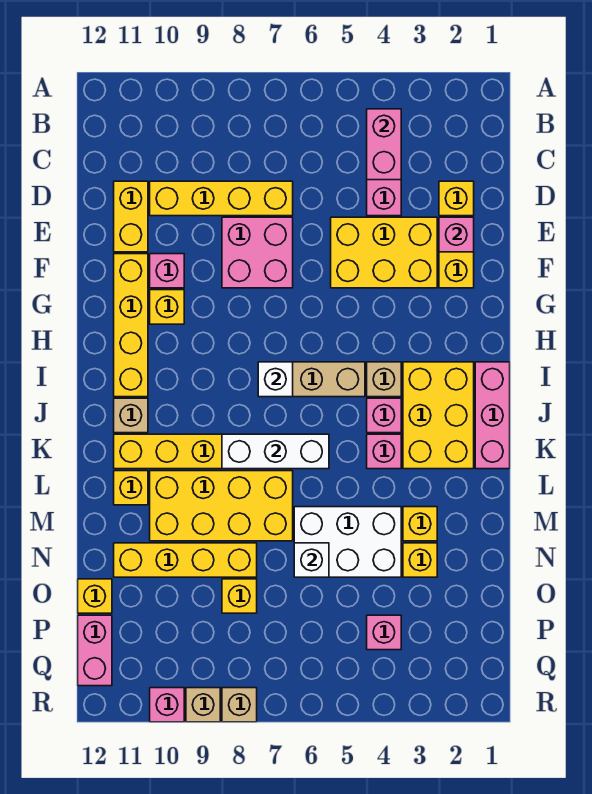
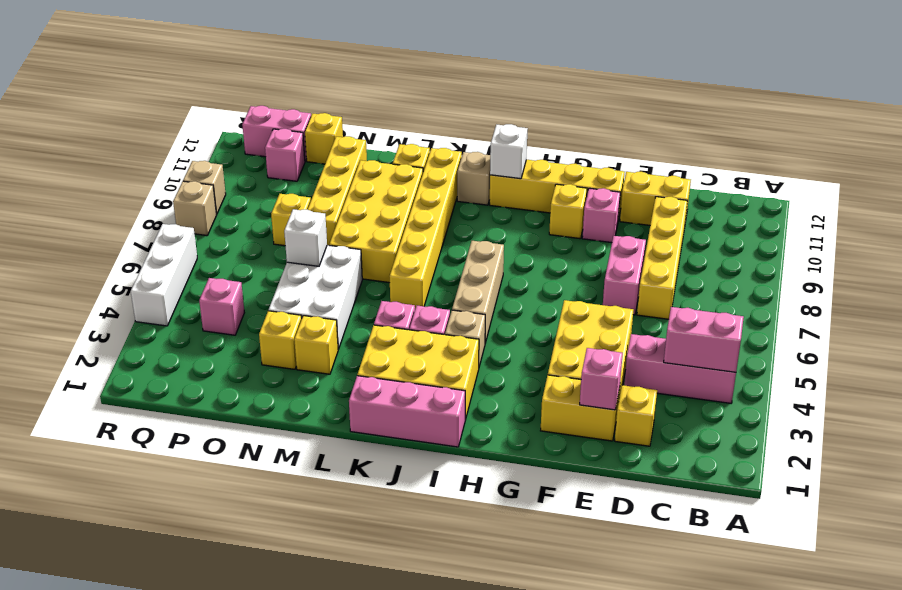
pink 2x2 brick [222,217,293,288] -> pink 1x2 brick [603,236,646,315]
white 1x1 brick [258,362,293,397] -> white 1x1 brick moved to [490,124,528,179]
white 1x3 brick [222,434,329,469] -> white 1x3 brick moved to [131,224,197,326]
pink 1x1 brick [150,688,184,722] -> pink 1x1 brick moved to [265,129,305,181]

